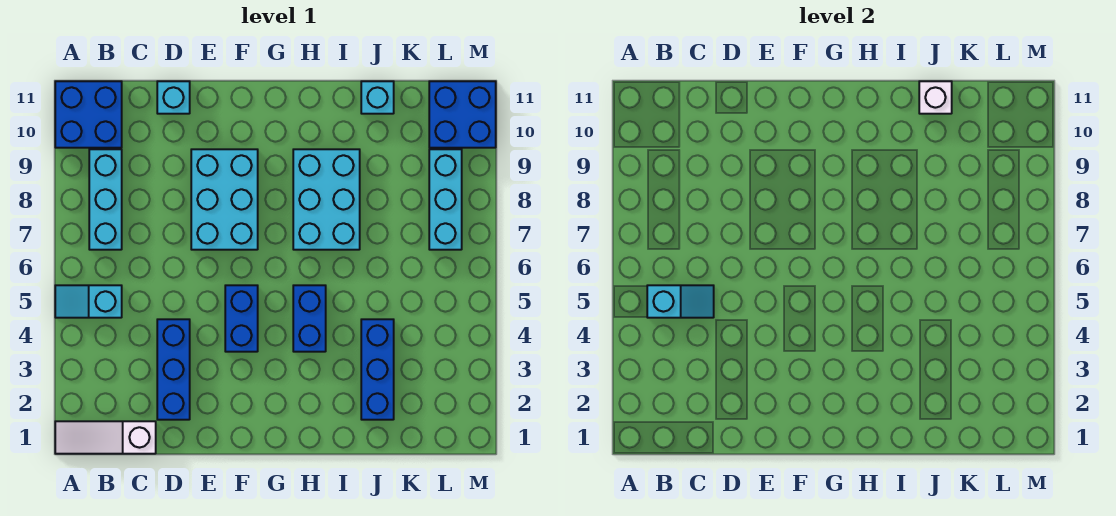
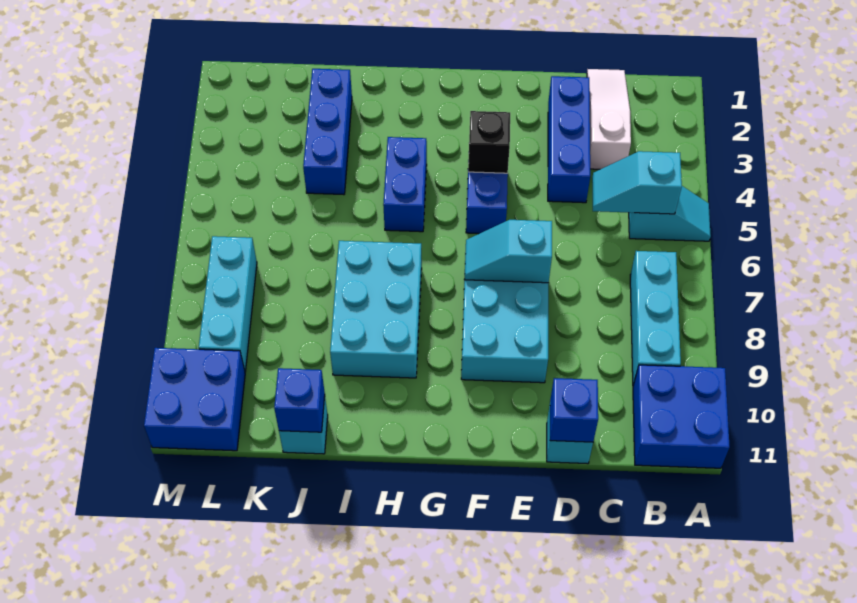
white 1x3 slope [55,421,156,454] -> white 1x3 slope turned to [587,69,631,169]
none -> blue 1x1 brick [550,378,598,442]
none -> cyan 1x2 slope [465,220,552,283]
none -> black 1x1 brick [468,111,510,173]
white 1x1 brick [919,81,952,114] -> blue 1x1 brick [274,368,325,432]

